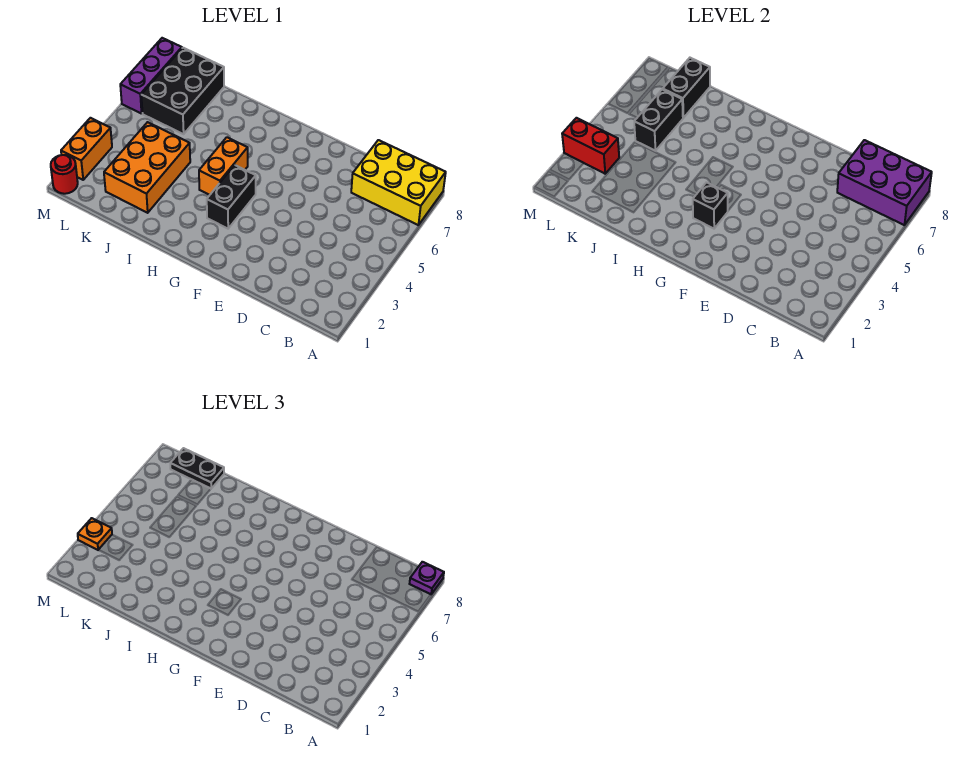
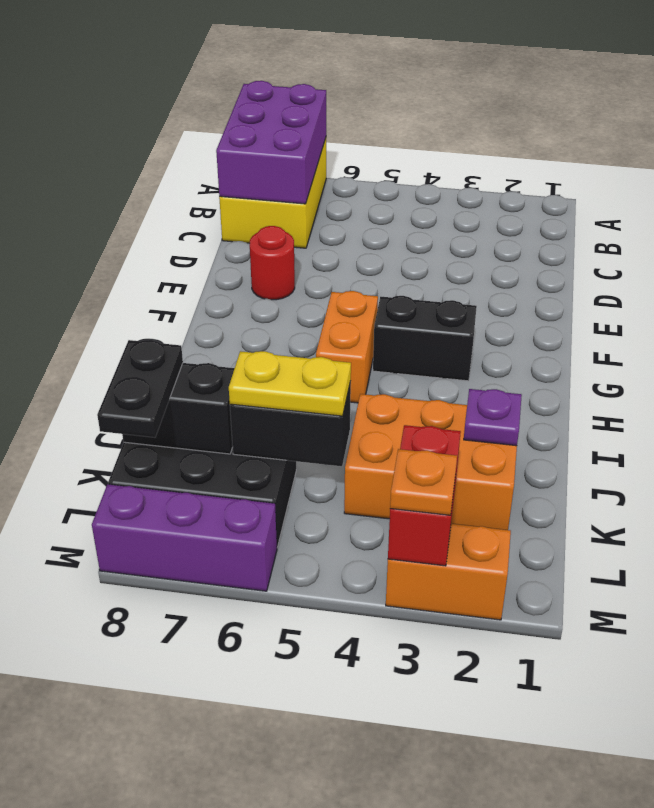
purple 1x1 plate [410,562,444,594] -> purple 1x1 plate moved to [464,389,522,446]
black 1x1 brick [693,182,728,229] -> none
orange 1x2 brick [199,137,248,195] -> orange 1x2 brick turned to [316,291,378,403]
none -> yellow 1x2 plate [229,351,351,416]
red 1x1 round brick [51,155,78,194] -> red 1x1 round brick moved to [250,226,295,300]

